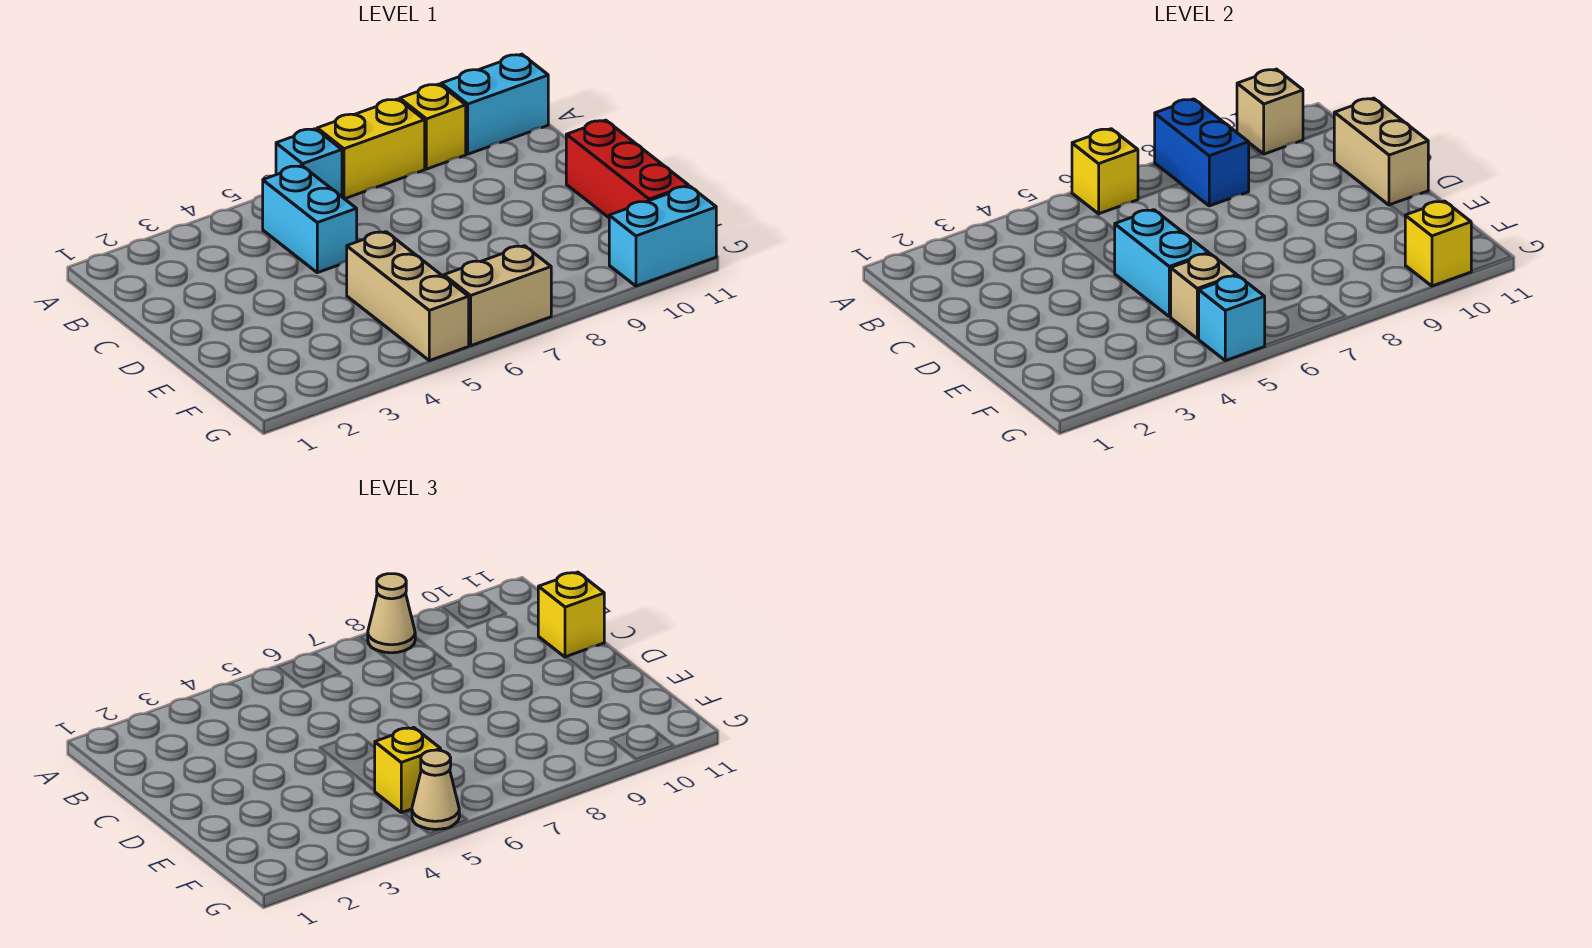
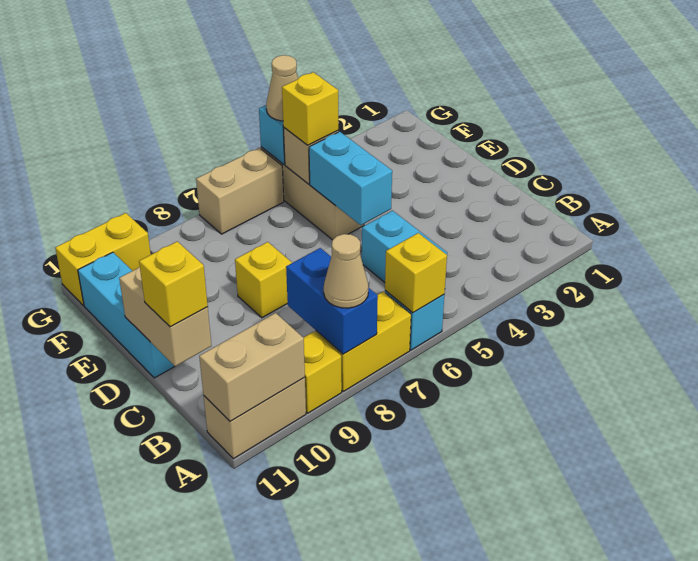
cyan 1x2 brick [441,54,548,154] -> tan 1x2 brick [204,377,306,459]
tan 1x1 brick [1237,69,1303,154] -> tan 1x2 brick [199,313,305,421]
red 1x3 brick [566,120,688,217] -> cyan 1x3 brick [78,252,175,378]
cyan 1x2 brick [609,186,716,286] -> yellow 1x2 brick [55,213,151,305]
yellow 1x1 brick [1405,201,1471,286] -> yellow 1x1 brick moved to [235,242,292,318]

